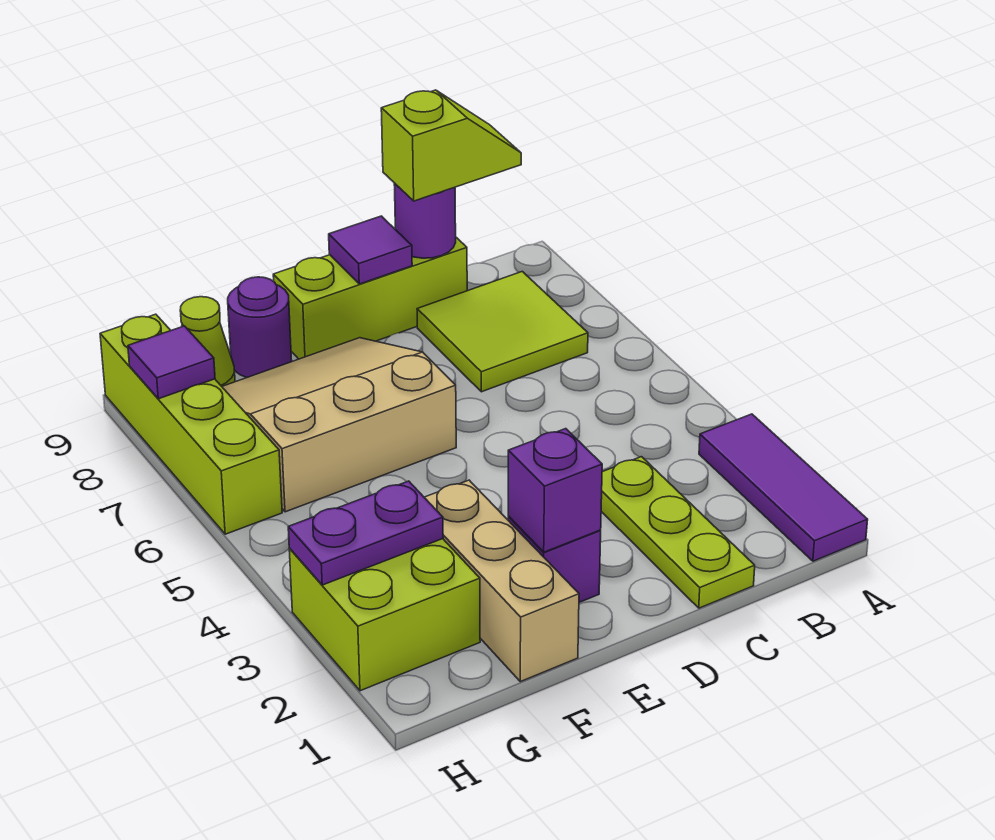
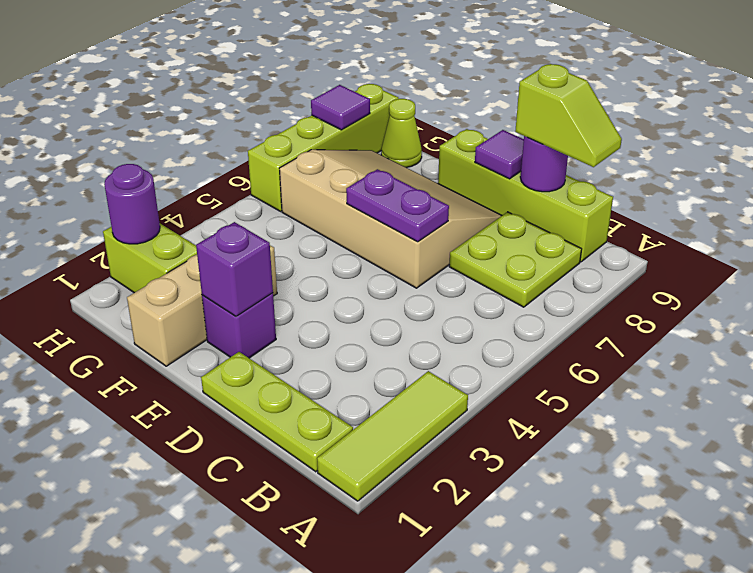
purple 1x3 tile [699,414,868,561] -> lime 1x3 tile [317,371,468,501]
lime 2x2 tile [417,272,588,392] -> lime 2x2 plate [449,212,582,307]
lime 1x3 plate [601,457,755,608] -> lime 1x3 plate turned to [201,352,353,472]
lime 1x3 brick [273,237,467,359] -> lime 1x4 brick [438,129,613,262]
tan 3x3 slope [222,338,456,512] -> tan 3x4 slope [279,150,502,288]
purple 1x1 round brick [228,277,292,378] -> purple 1x1 round brick moved to [104,164,160,244]
lime 2x2 brick [289,539,480,691] -> lime 1x2 brick [103,224,197,293]
purple 1x2 plate [288,481,443,585] -> purple 1x2 plate moved to [346,169,449,242]

